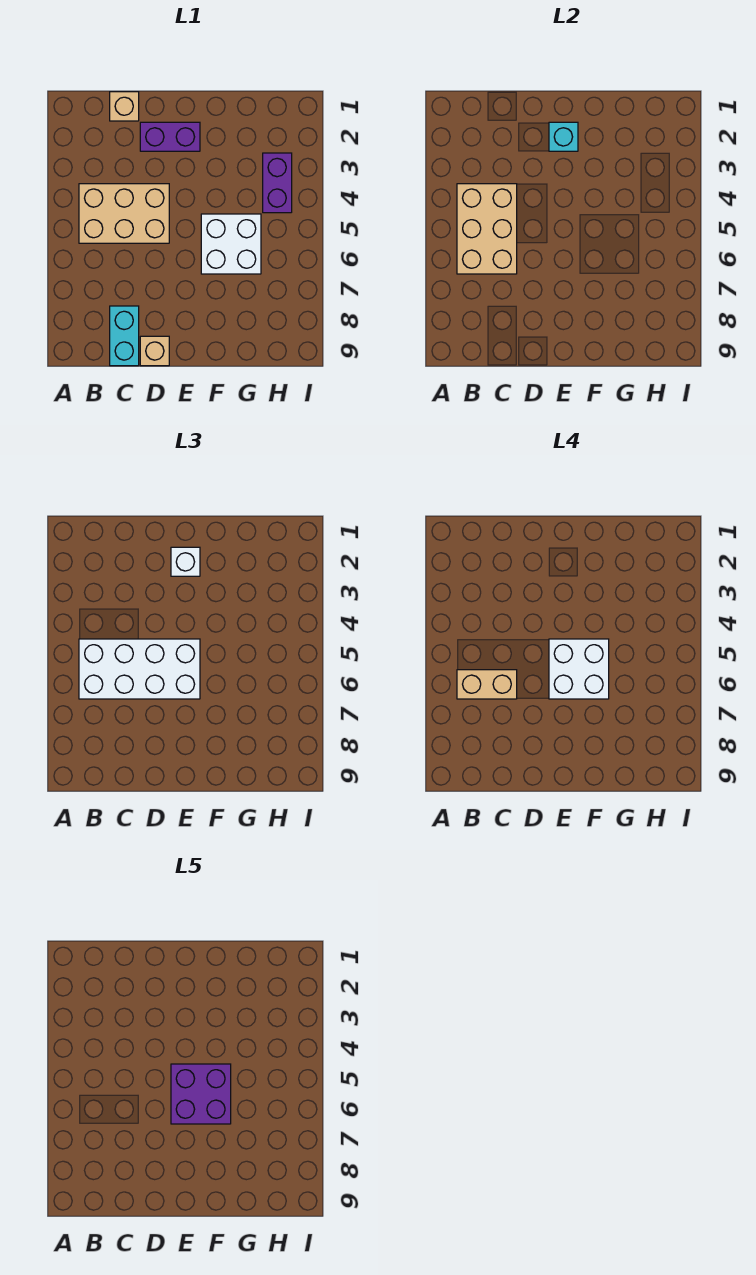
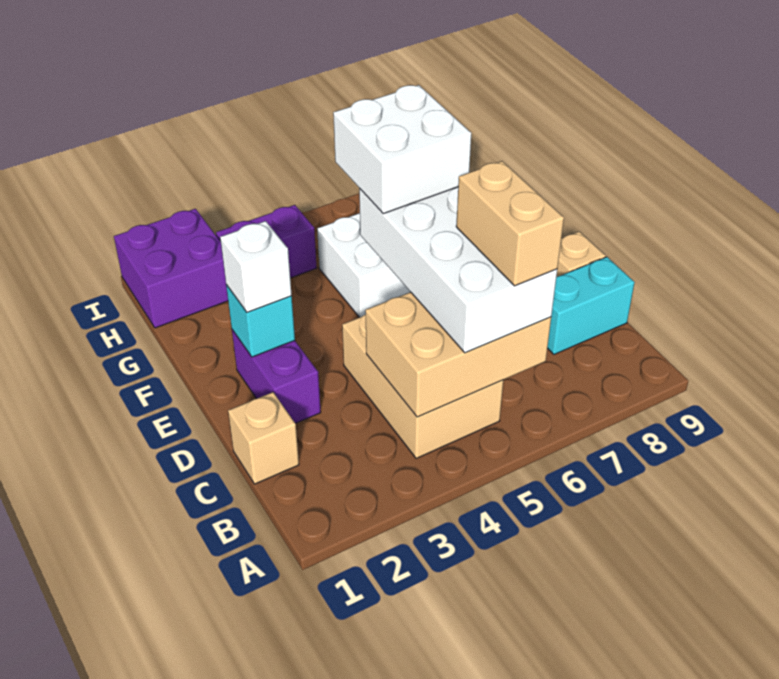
purple 2x2 brick [171,1064,231,1124] -> purple 2x2 brick moved to [114,209,228,328]

